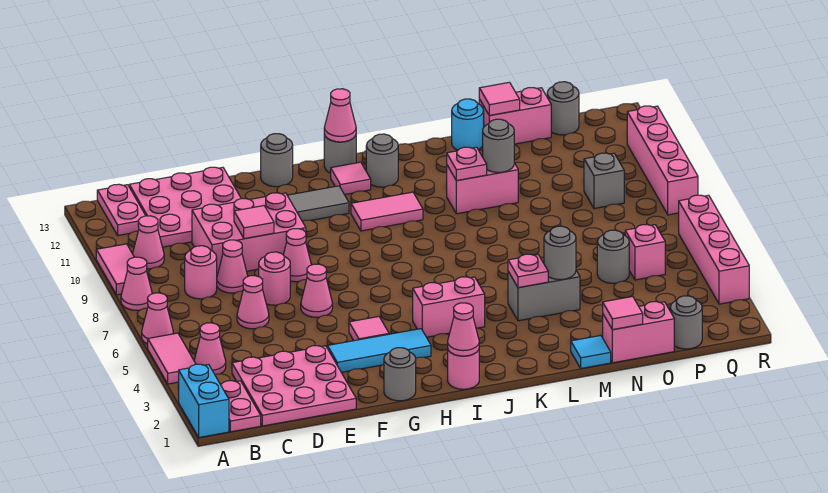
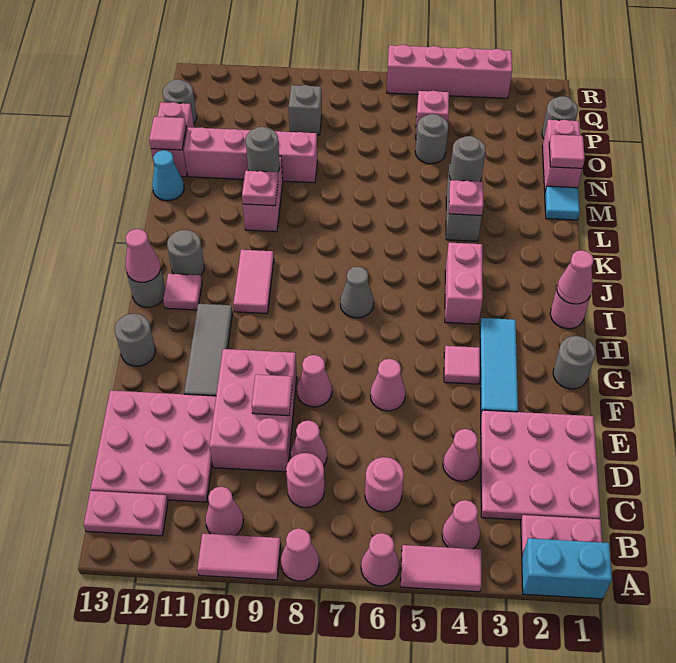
pink 1x1 cone [237,276,269,329] -> pink 1x1 cone moved to [443,429,480,481]
pink 1x1 round brick [259,252,290,305] -> pink 1x1 round brick moved to [365,457,404,512]
none -> grey 1x1 cone [340,267,374,318]
cyan 1x1 round brick [452,99,484,150] -> cyan 1x1 cone [153,150,184,201]
pink 1x4 brick [627,106,698,215] -> pink 1x4 brick moved to [184,127,317,183]

